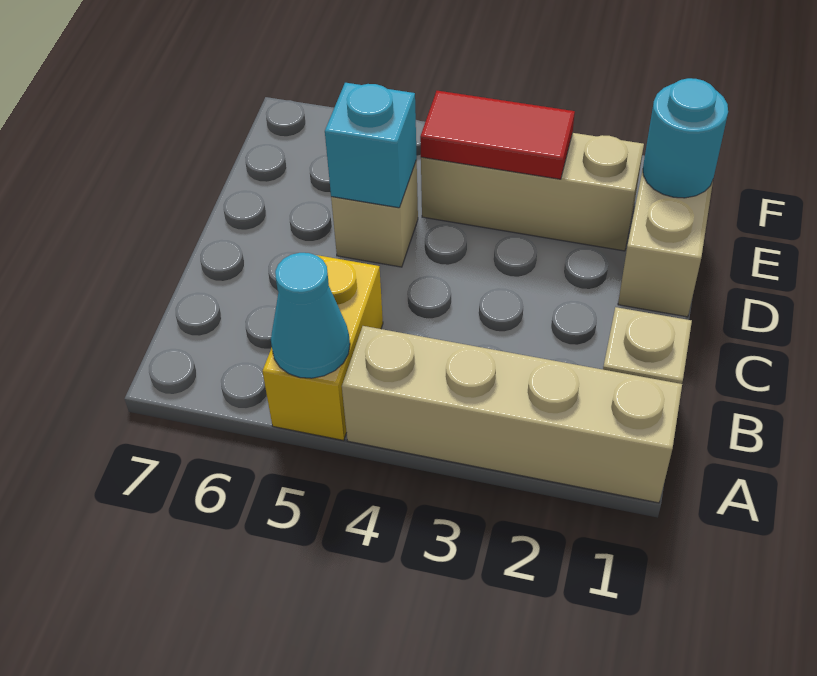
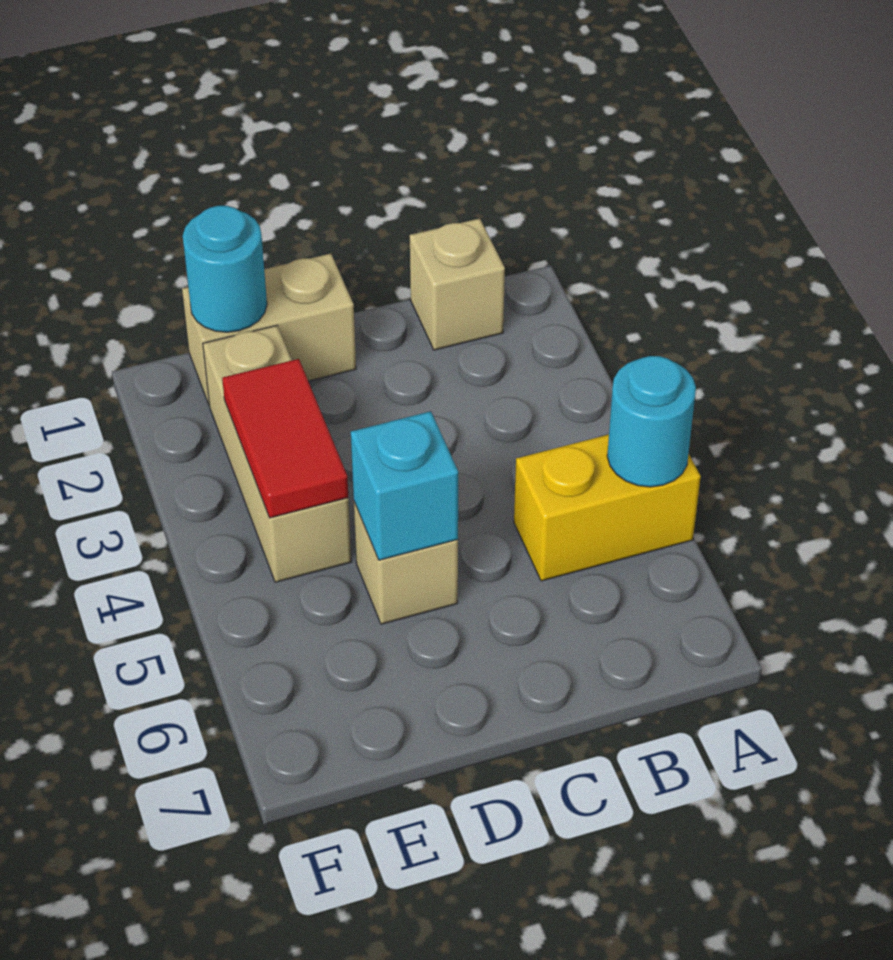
tan 1x4 brick [342,326,682,503] -> none
cyan 1x1 cone [271,253,350,378] -> cyan 1x1 round brick [607,356,696,487]

